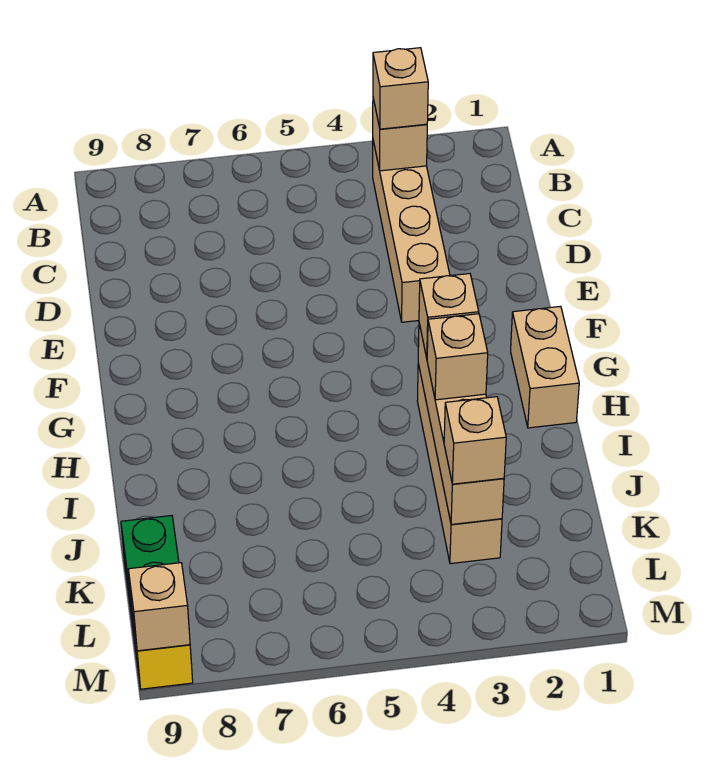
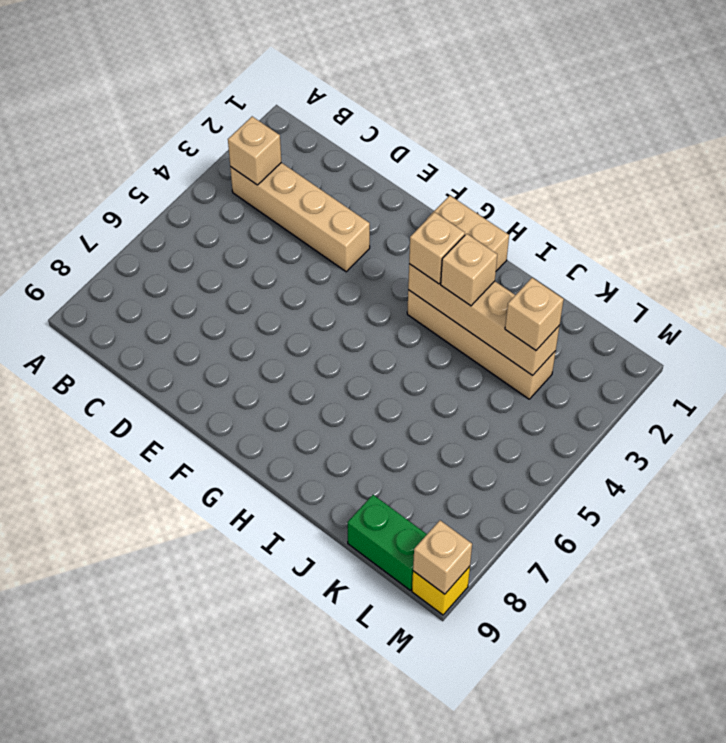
tan 1x1 brick [373,48,428,129] -> none

